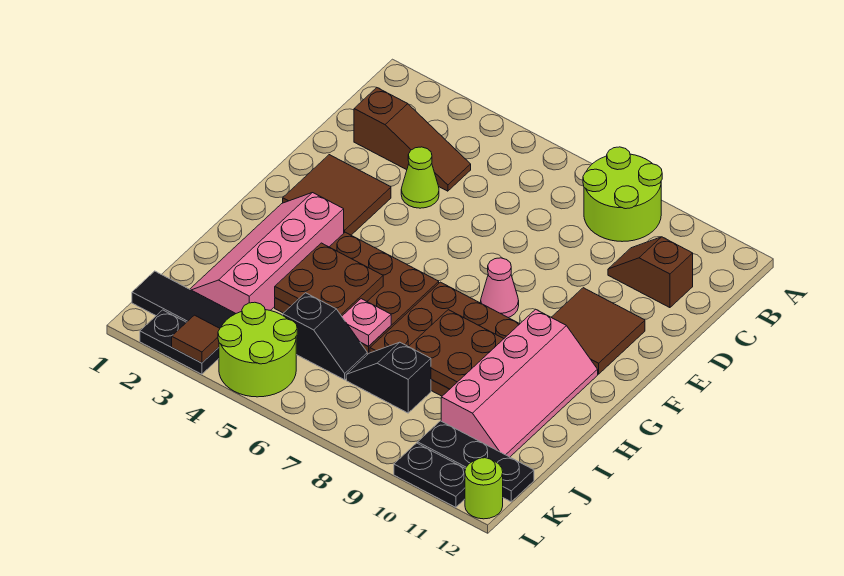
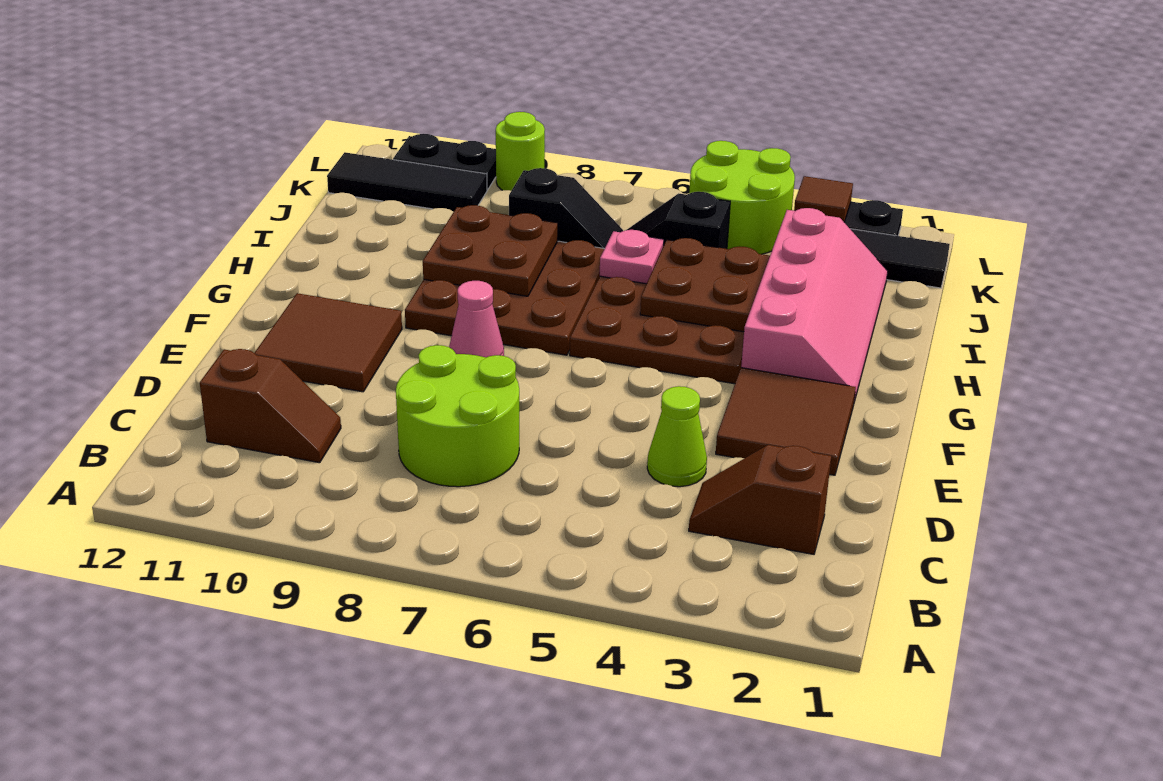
lime 2x2 round brick [583,147,662,242] -> lime 2x2 round brick moved to [396,345,519,487]
brown 1x3 slope [354,88,471,191] -> brown 1x2 slope [689,445,831,554]
pink 2x4 slope [441,309,598,457] -> none
black 1x3 plate [418,421,534,502] -> black 1x3 tile [327,152,487,212]
lime 1x1 round brick [465,458,503,519] -> lime 1x1 round brick moved to [496,112,545,191]

